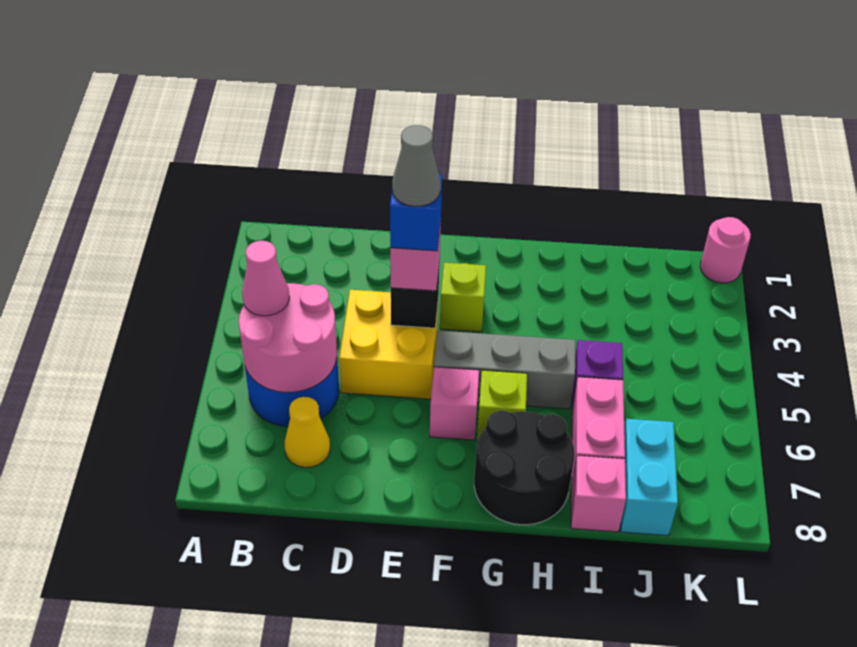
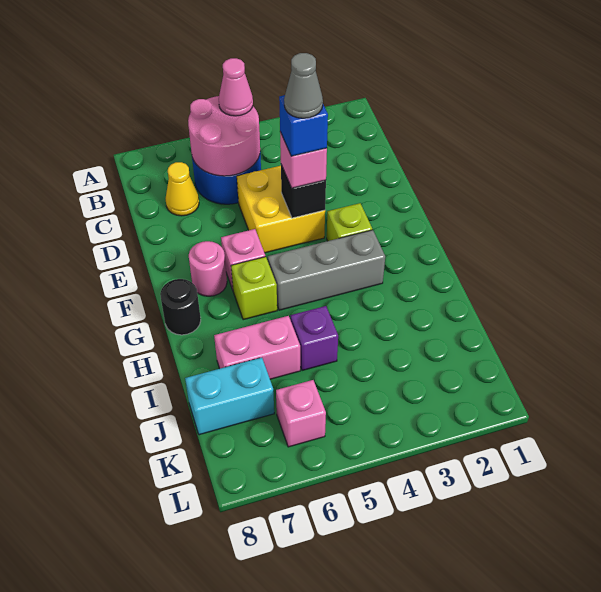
grey 1x3 brick [434,330,575,409] -> grey 1x3 brick turned to [268,230,385,310]
black 2x2 round brick [474,411,575,525] -> black 1x1 round brick [160,279,201,335]
pink 1x1 brick [571,456,626,532] -> pink 1x1 brick moved to [276,380,326,447]
pink 1x1 round brick [700,217,751,283] -> pink 1x1 round brick moved to [189,241,227,296]

